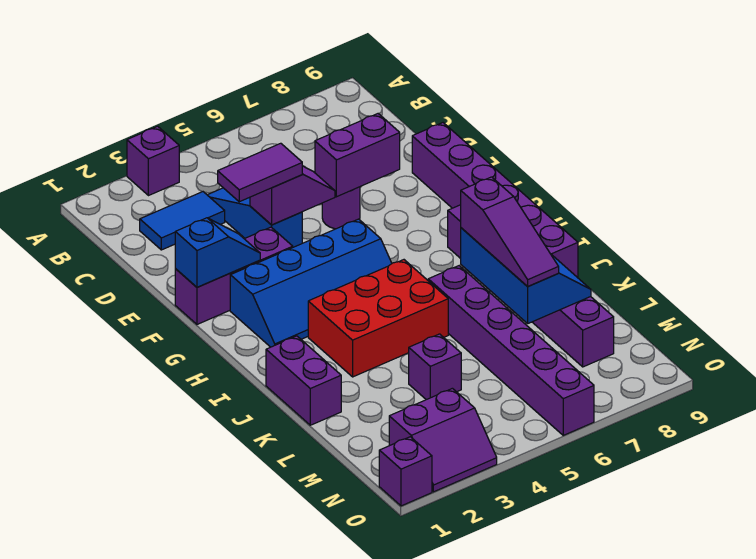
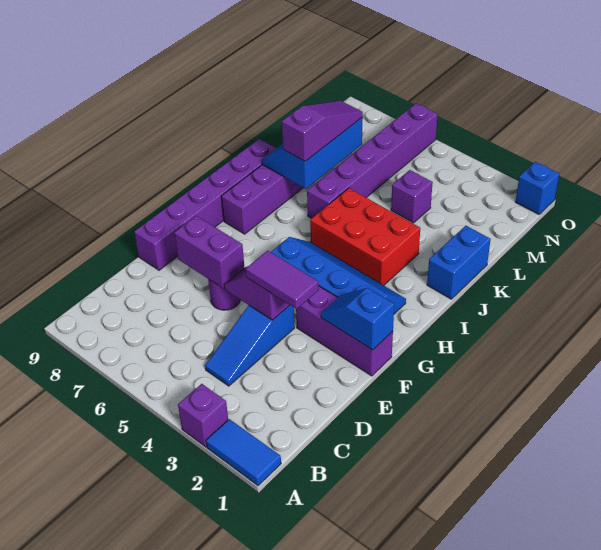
blue 1x2 tile [140,192,225,250] -> blue 1x2 tile moved to [206,419,281,486]
purple 1x2 brick [266,336,341,425] -> blue 1x2 brick [427,226,491,299]
purple 2x2 slope [389,388,497,492] -> none
purple 1x1 brick [379,437,432,506] -> blue 1x1 brick [516,162,559,214]

